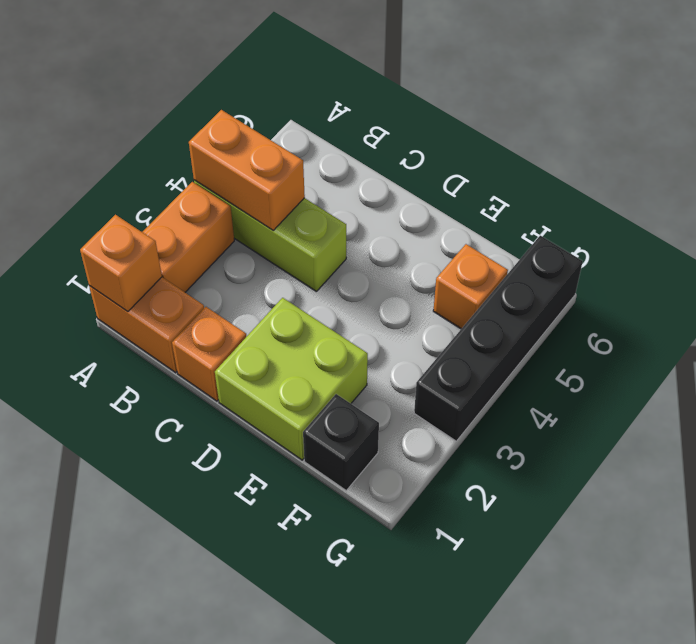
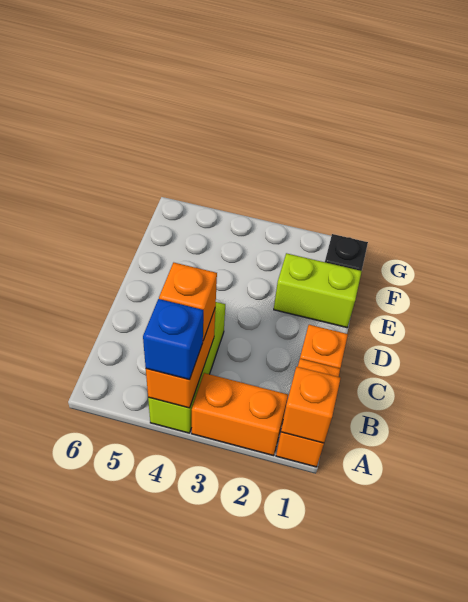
none -> blue 1x1 brick [143,299,203,380]
lime 2x2 brick [215,298,368,460] -> lime 1x2 brick [274,253,362,327]
orange 1x1 brick [433,244,508,329] -> orange 1x1 brick moved to [159,263,217,340]
black 1x4 brick [414,236,583,441] -> none

